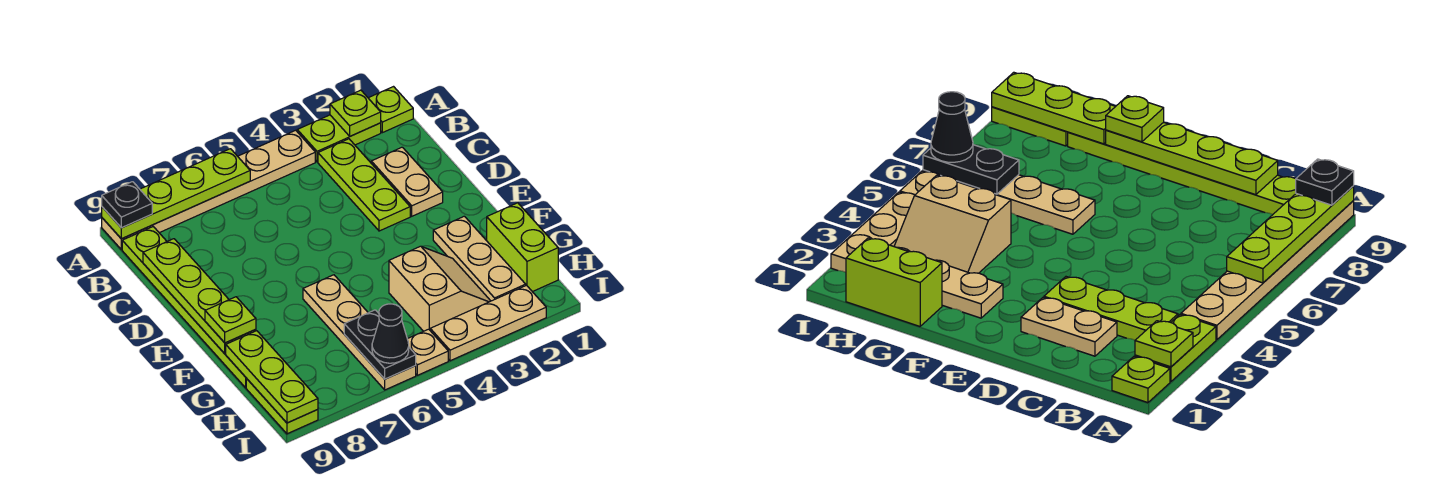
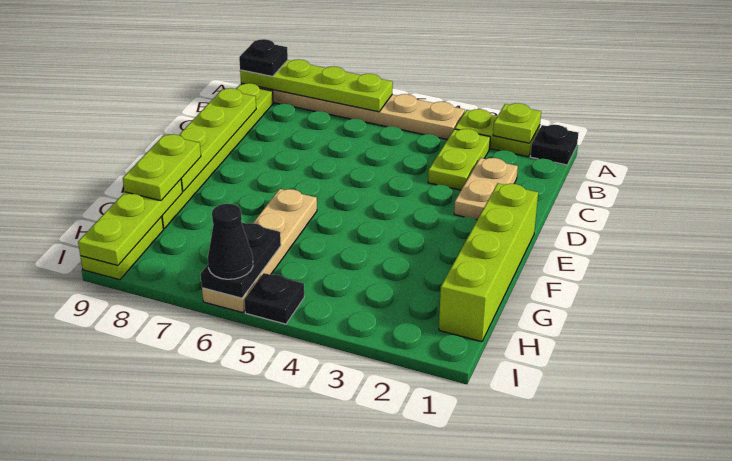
lime 1x1 plate [369,87,413,133] -> black 1x1 plate [530,125,578,165]
lime 1x3 plate [318,139,410,231] -> lime 1x2 plate [428,129,490,190]
tan 1x3 plate [433,216,526,301] -> none
lime 1x1 plate [205,297,256,343] -> lime 1x2 plate [123,134,201,201]
lime 1x2 brick [487,203,558,292] -> lime 1x4 brick [439,183,538,342]
tan 2x2 slope [389,246,490,331] -> none
tan 1x3 plate [430,285,546,361] -> none
tan 1x1 plate [408,329,448,375] -> black 1x1 plate [244,273,304,324]

